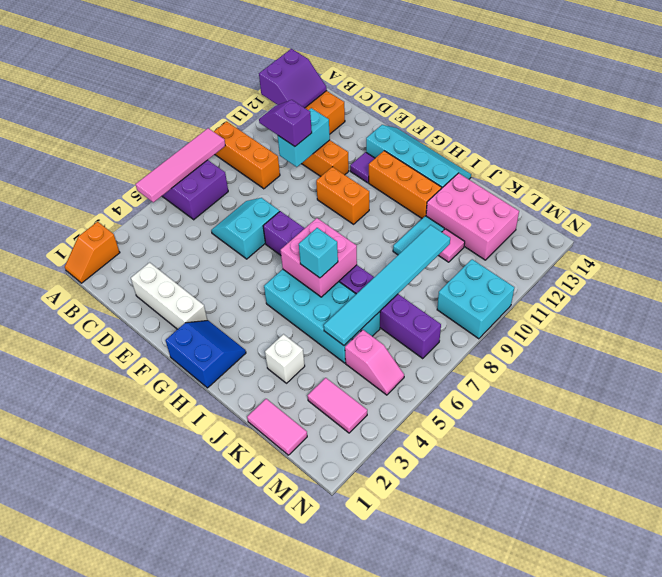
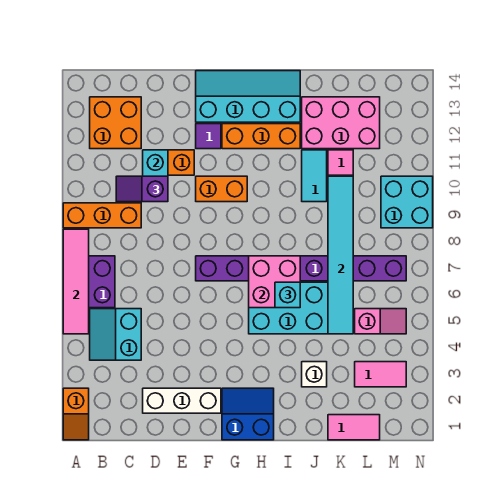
purple 2x2 slope [259,49,327,108] -> none
cyan 2x2 slope [211,198,280,259] -> cyan 2x2 slope moved to [90,309,141,360]

